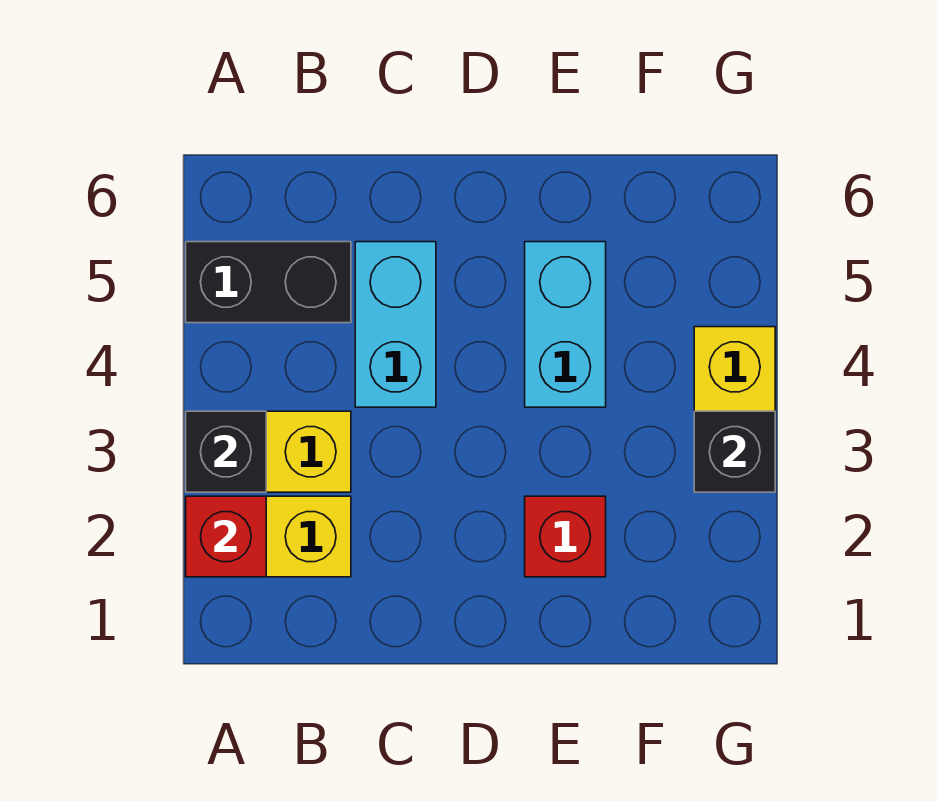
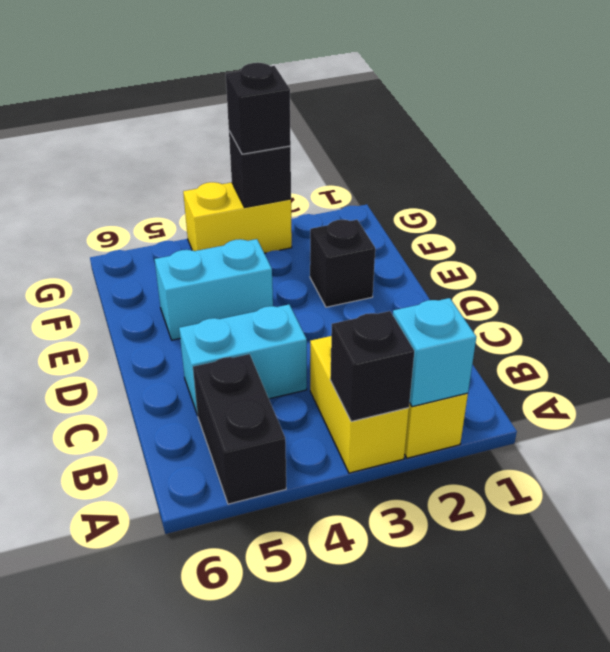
red 1x1 brick [186,496,266,577] -> cyan 1x1 brick [393,298,476,407]
red 1x1 brick [525,496,606,577] -> black 1x1 brick [310,220,375,307]
none -> black 1x1 brick [226,63,291,154]

